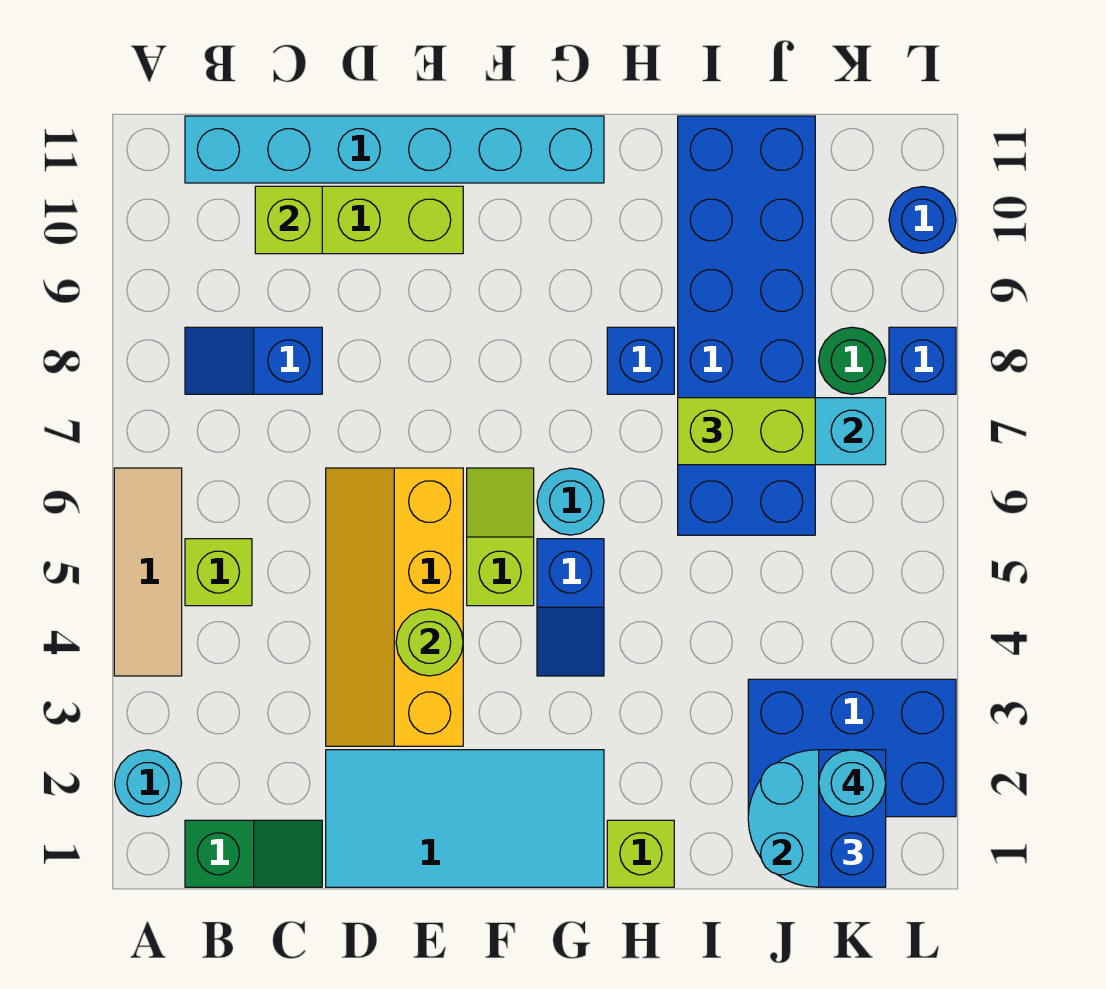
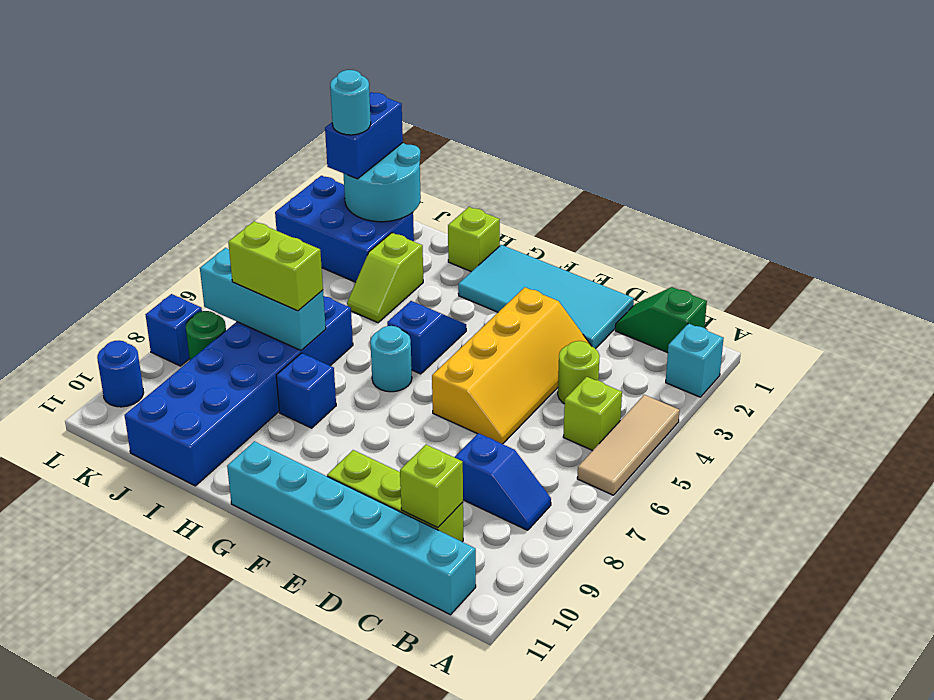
cyan 1x1 round brick [115,750,181,817] -> cyan 1x1 brick [666,324,724,397]
lime 1x1 round brick [396,609,463,676] -> lime 1x1 round brick moved to [558,341,600,404]
lime 1x2 slope [467,468,534,606] -> lime 1x2 slope moved to [347,233,423,323]

